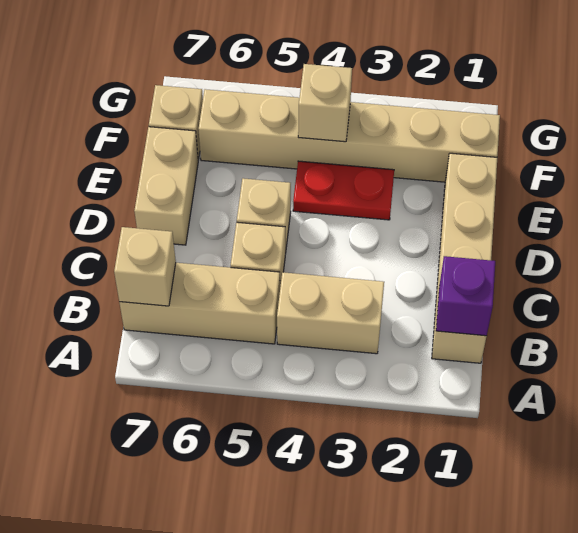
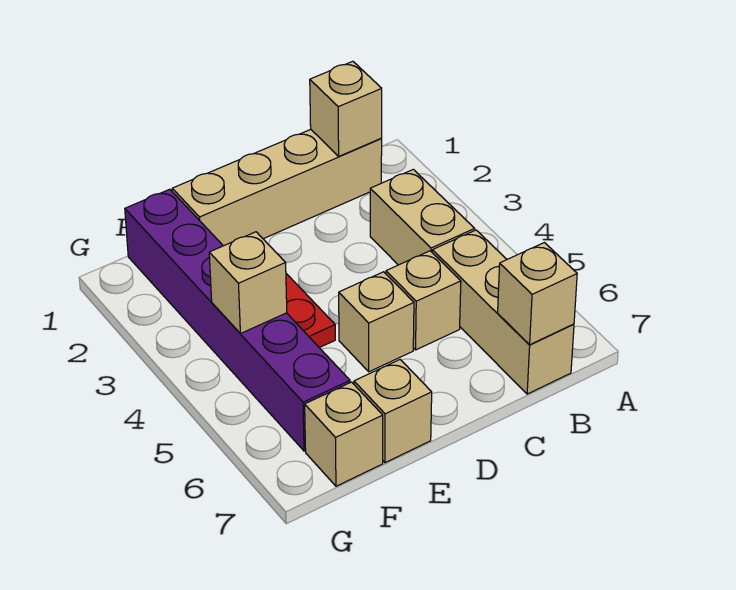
purple 1x1 brick [436,256,495,336] -> tan 1x1 brick [310,61,382,156]
tan 1x2 brick [134,127,198,245] -> tan 1x1 brick [354,360,432,463]
tan 1x6 brick [198,89,500,182] -> purple 1x6 brick [125,189,350,451]

